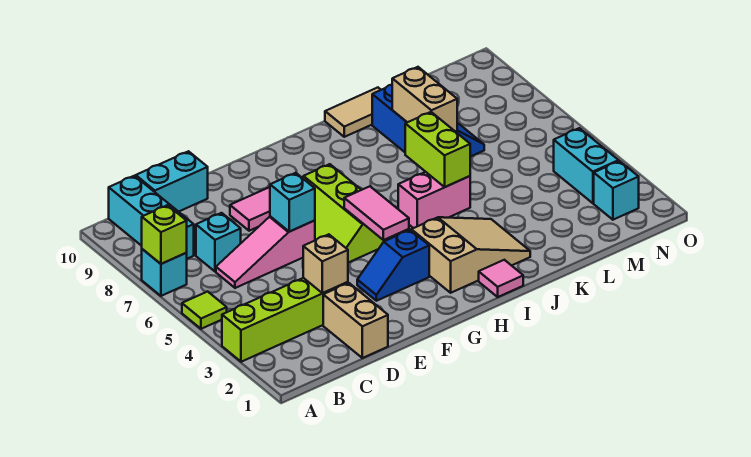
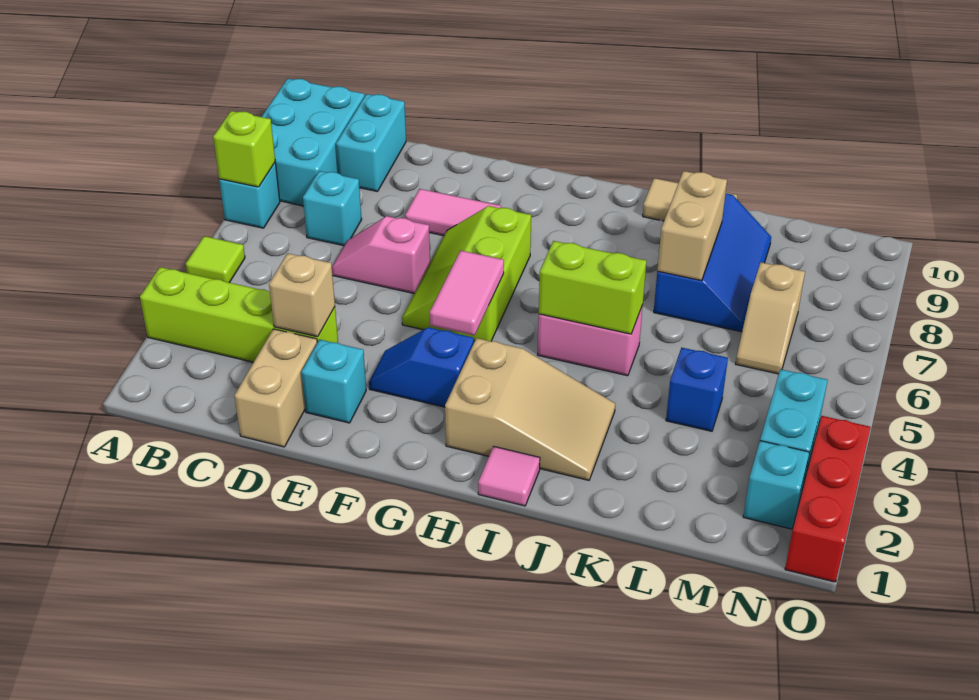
cyan 1x3 brick [109,176,194,259] -> cyan 2x3 brick [262,79,365,206]
pink 1x3 slope [216,216,315,288] -> pink 1x2 slope [332,216,430,293]
cyan 1x2 brick [136,151,208,212] -> cyan 1x2 brick turned to [336,94,406,192]
cyan 1x1 brick [270,173,315,232] -> cyan 1x1 brick moved to [301,339,366,423]
lime 1x2 brick [405,112,470,187] -> lime 1x2 brick turned to [539,241,646,334]
none -> blue 1x1 brick [666,348,728,431]
none -> tan 1x2 slope [736,262,805,374]
none -> red 1x3 brick [785,416,871,582]

